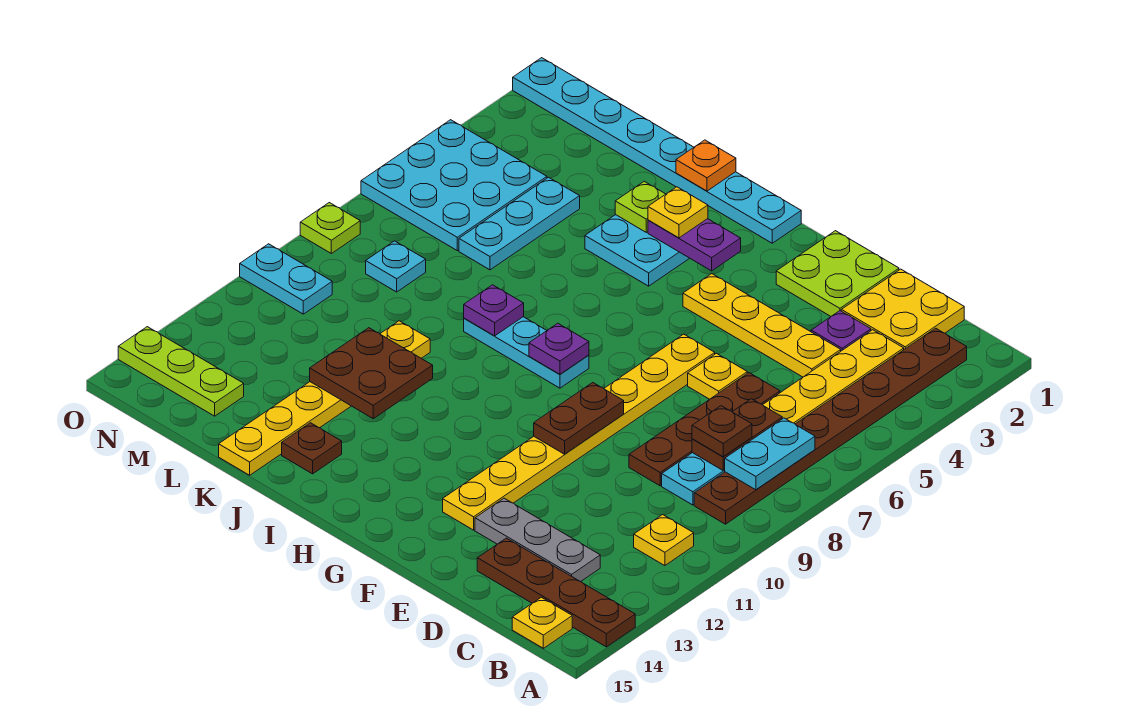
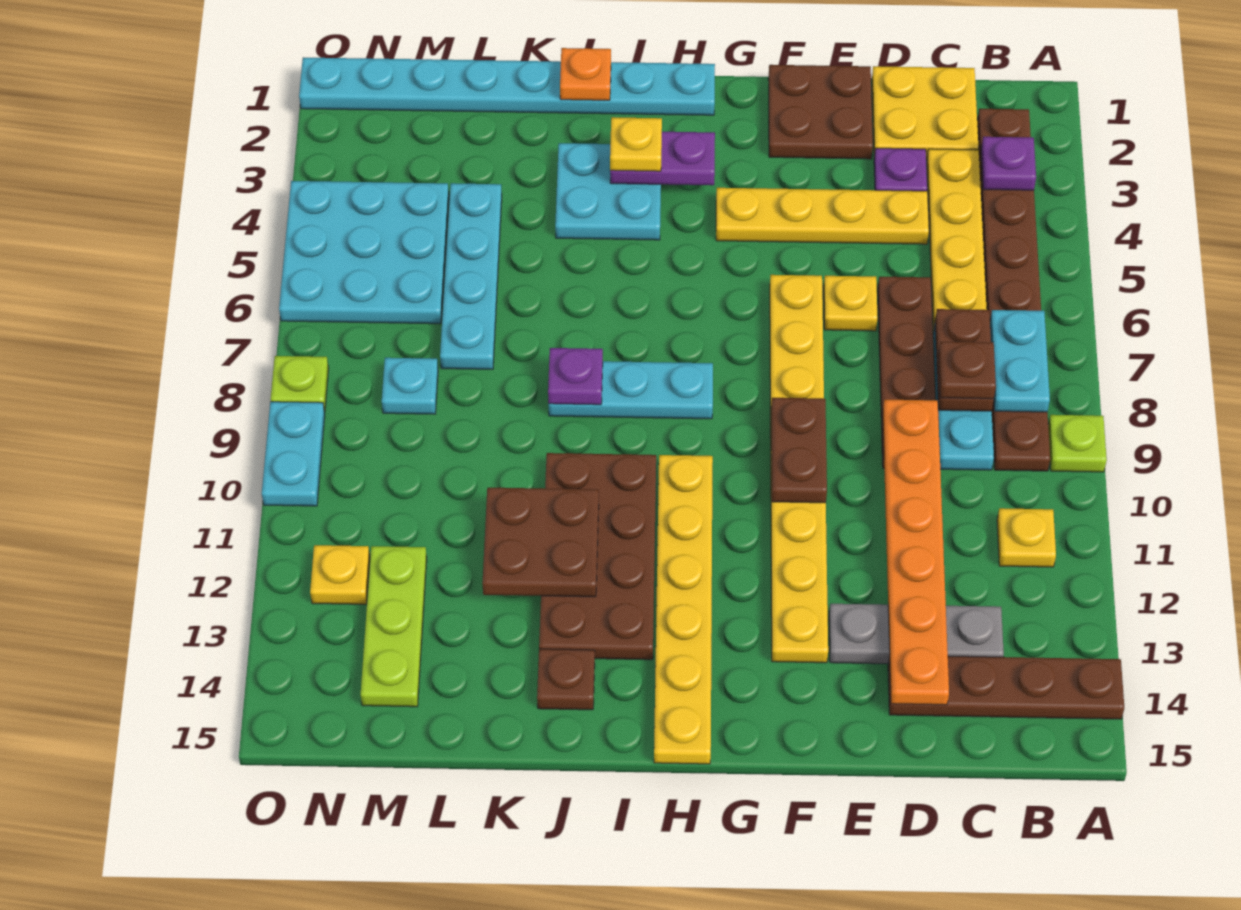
yellow 1x1 plate [512,597,572,648] -> yellow 1x1 plate moved to [310,545,370,604]
none -> orange 1x6 plate [883,400,949,705]
lime 2x2 plate [776,231,899,316] -> brown 2x2 plate [768,65,873,159]
purple 1x1 plate [529,323,589,374] -> purple 1x1 plate moved to [981,137,1036,190]
none -> brown 2x4 plate [539,453,656,660]
lime 1x1 plate [615,181,665,232] -> lime 1x1 plate moved to [1048,415,1107,472]
yellow 1x6 plate [219,321,430,475] -> yellow 1x6 plate moved to [654,455,713,764]
cyan 1x3 plate [459,177,580,270] -> cyan 1x4 plate [440,183,502,369]
lime 1x3 plate [118,327,244,416] -> lime 1x3 plate turned to [361,546,427,707]
cyan 1x2 plate [240,244,332,314] -> cyan 1x2 plate turned to [262,402,325,506]

